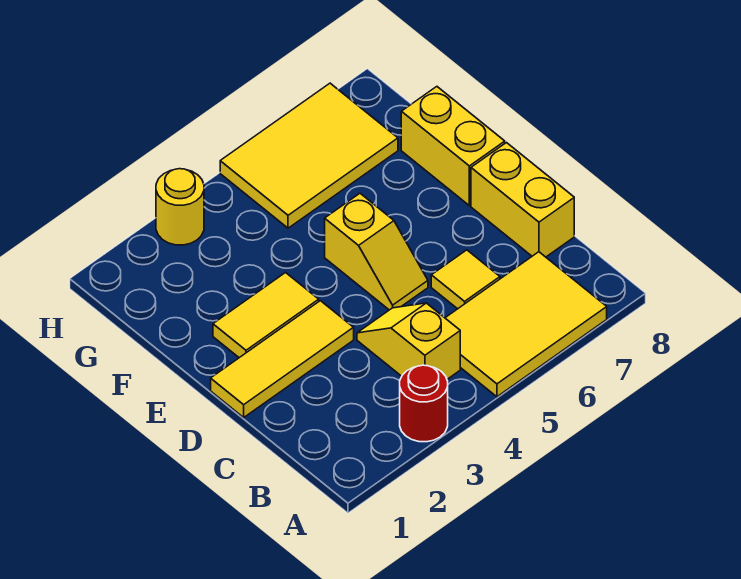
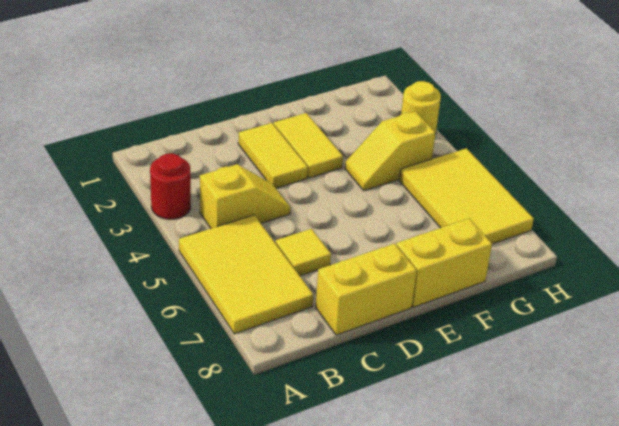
yellow 1x3 tile [211,301,354,417] -> yellow 1x2 tile [238,123,308,188]
yellow 1x2 slope [325,194,428,310] -> yellow 1x2 slope moved to [345,111,435,191]

